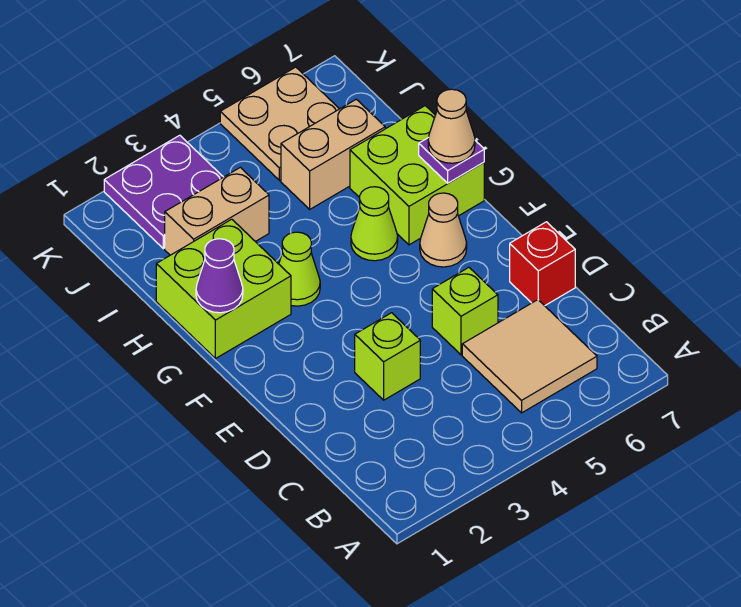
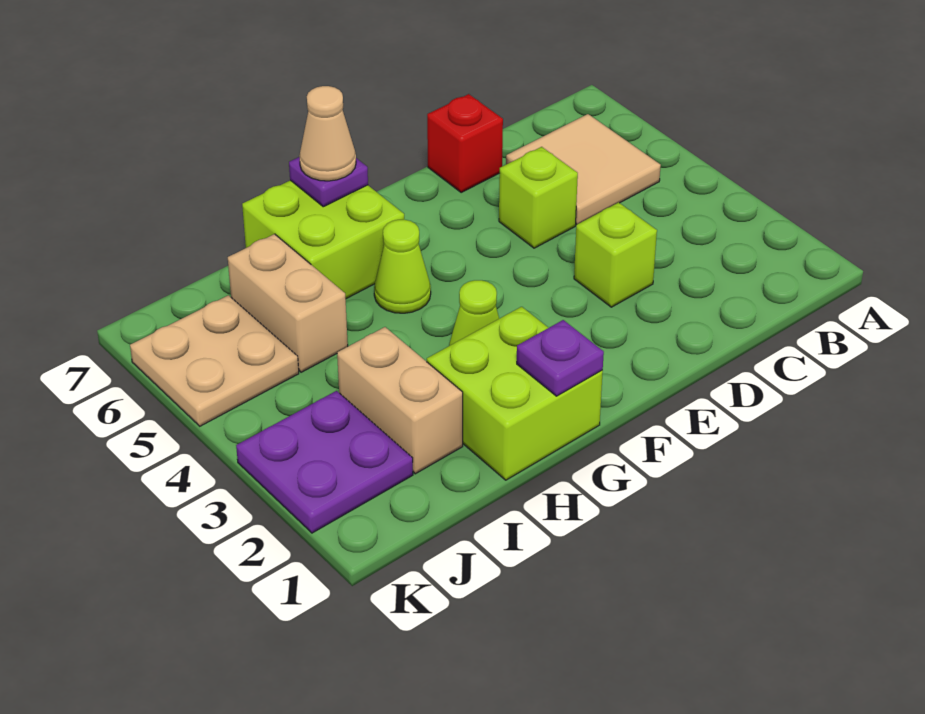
tan 1x1 cone [420,193,467,267] -> none
purple 1x1 cone [196,239,243,313] -> purple 1x1 plate [517,320,604,396]

